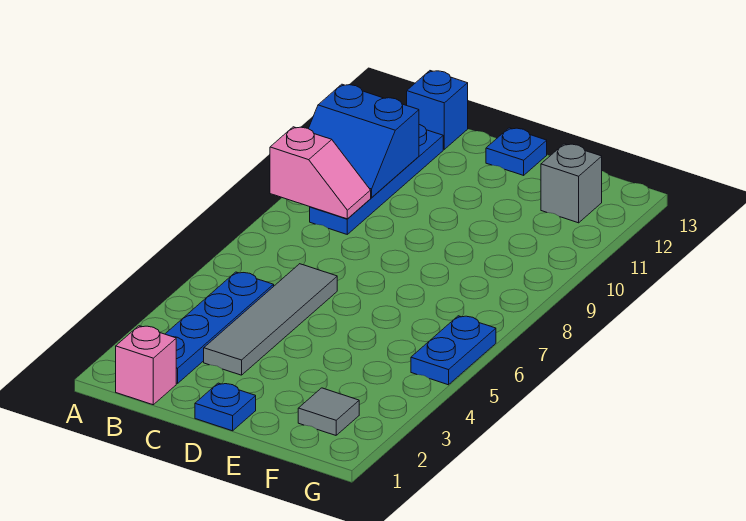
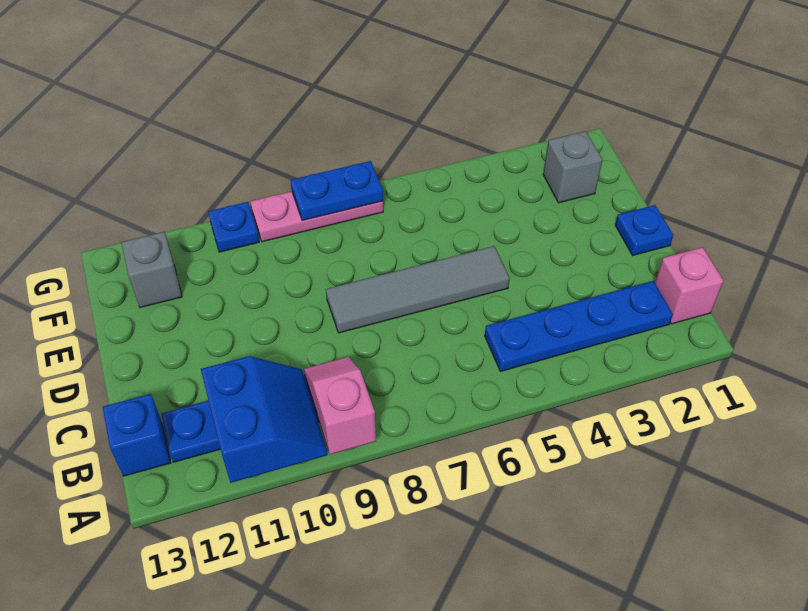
grey 1x4 tile [204,264,337,375] -> grey 1x4 tile moved to [326,246,510,333]
blue 1x1 plate [486,128,547,175] -> blue 1x1 plate moved to [208,202,259,252]
grey 1x1 tile [298,388,359,435] -> grey 1x1 brick [543,131,603,203]
blue 1x2 plate [411,316,496,385] -> blue 1x2 plate moved to [290,161,383,221]
none -> pink 1x3 plate [250,191,383,242]

